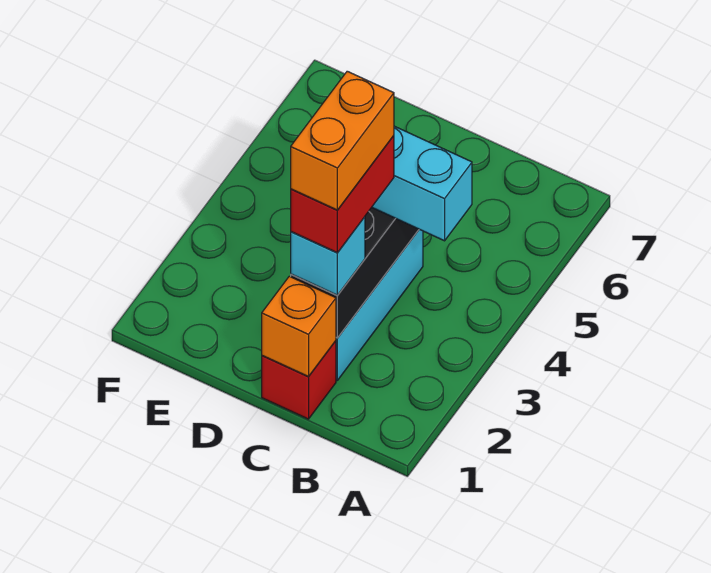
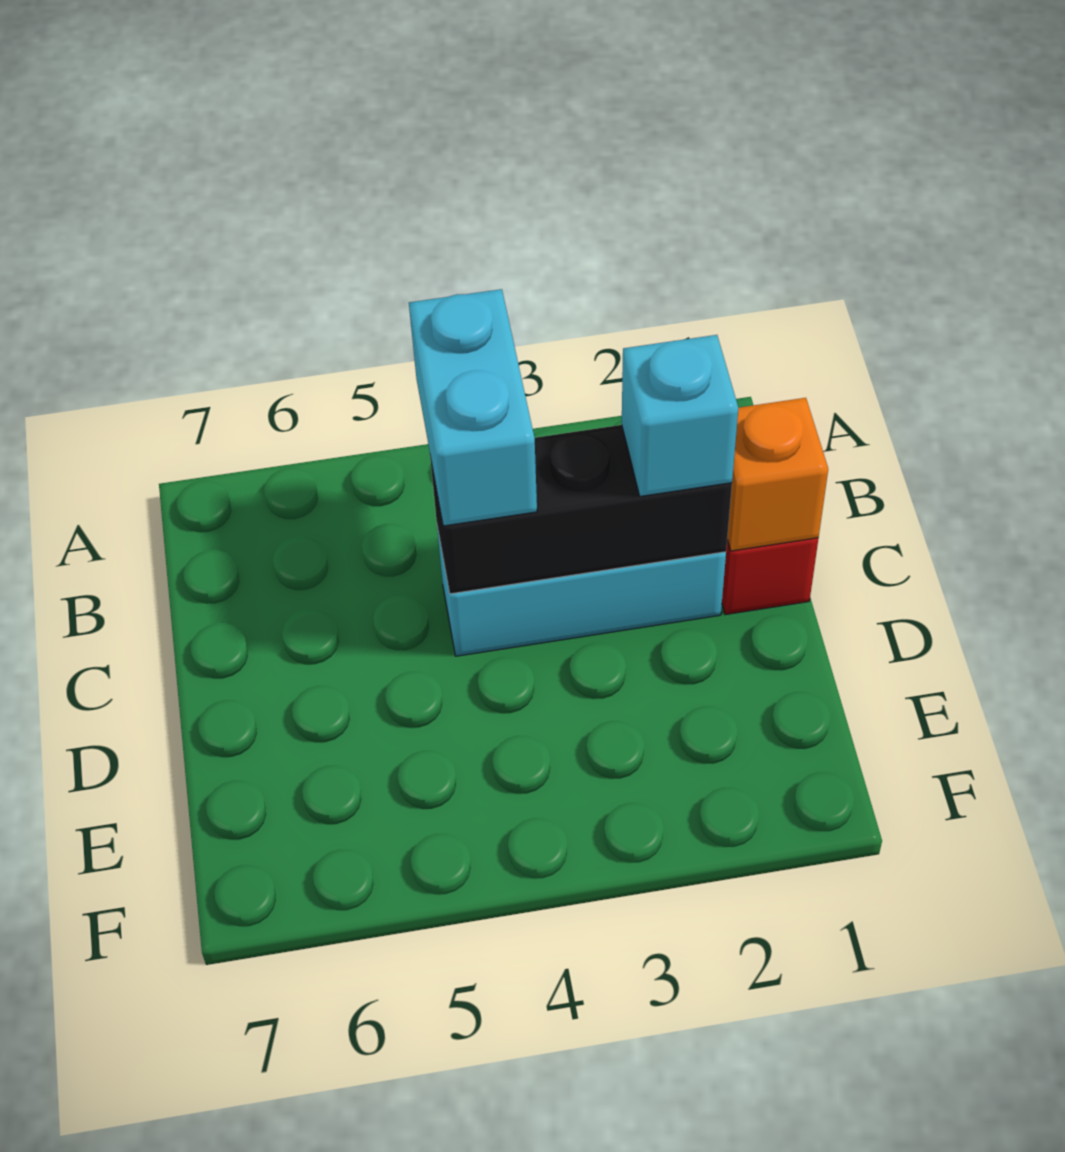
red 1x2 brick [291,136,394,253] -> none
orange 1x2 brick [291,71,394,210] -> none

